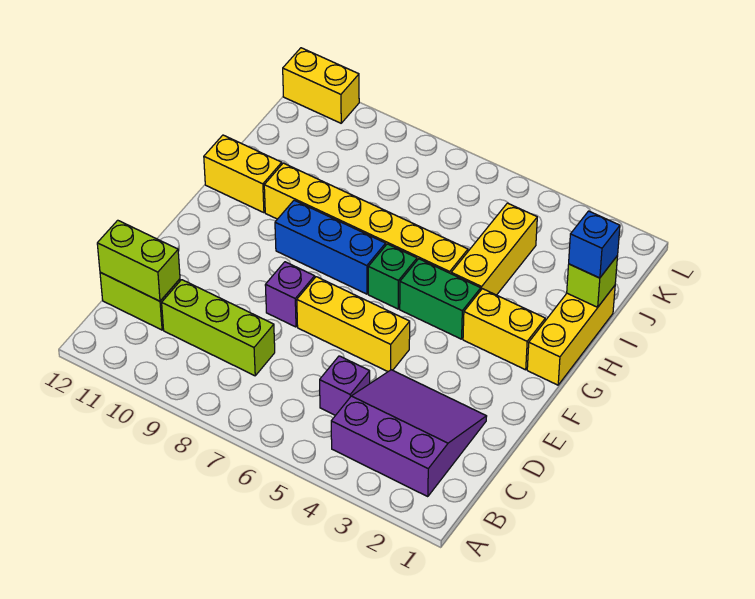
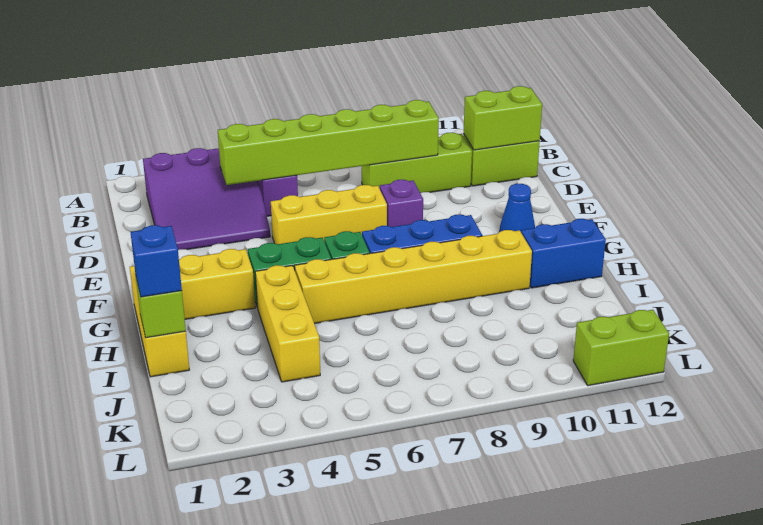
none -> lime 1x6 brick [218,100,439,185]
none -> blue 1x1 cone [500,183,535,232]
yellow 1x2 brick [204,135,282,213] -> blue 1x2 brick [521,219,606,288]
yellow 1x2 brick [283,48,359,123] -> lime 1x2 brick [573,310,669,386]

